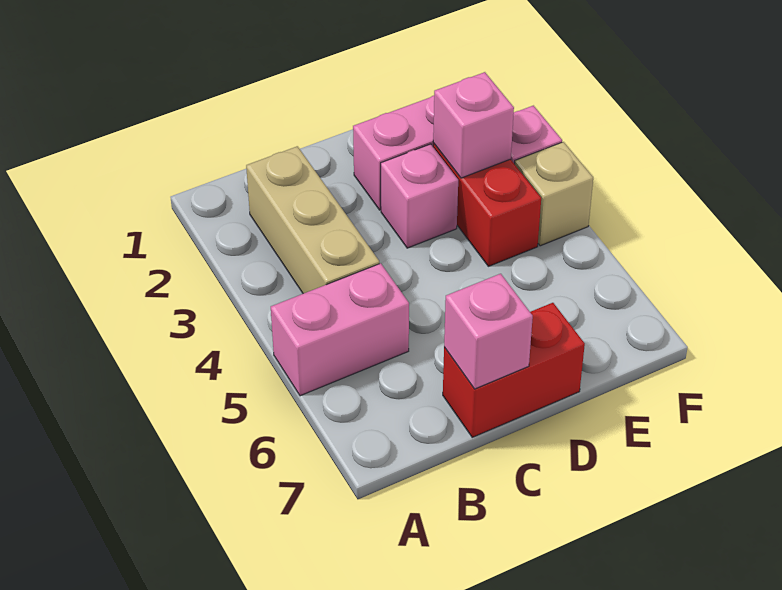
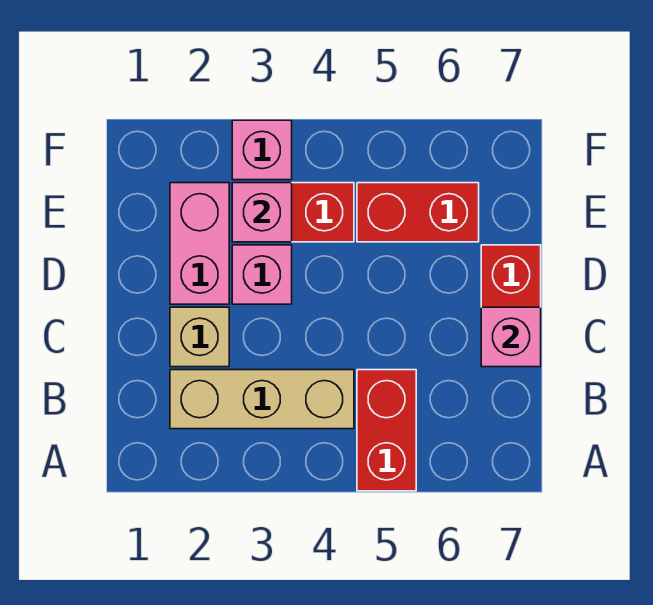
pink 1x2 brick [271,263,409,396] -> red 1x2 brick [357,370,416,491]
none -> red 1x2 brick [357,183,479,242]
tan 1x1 brick [515,142,593,246] -> tan 1x1 brick moved to [170,307,229,367]

